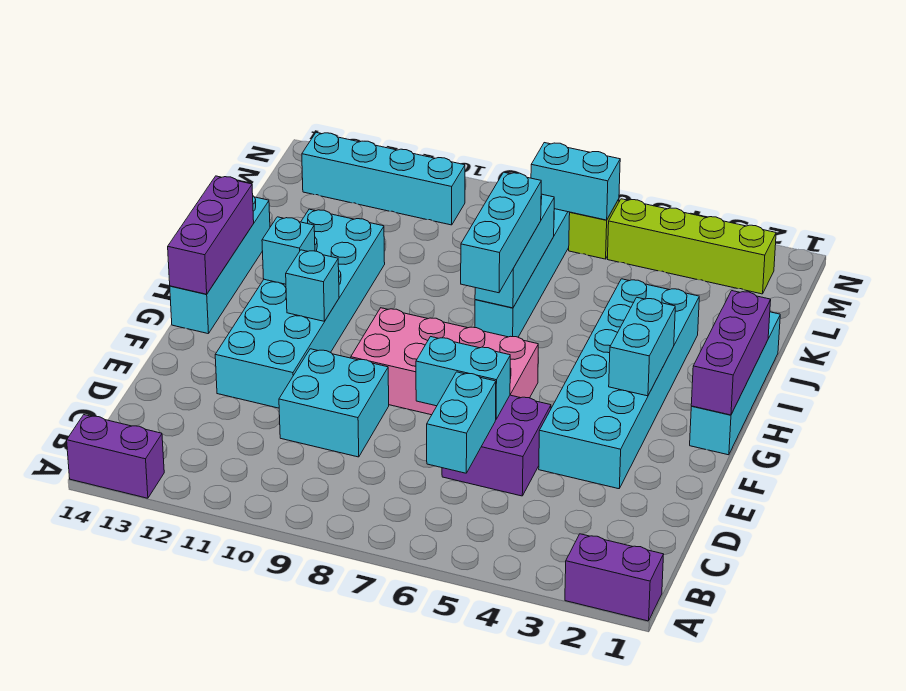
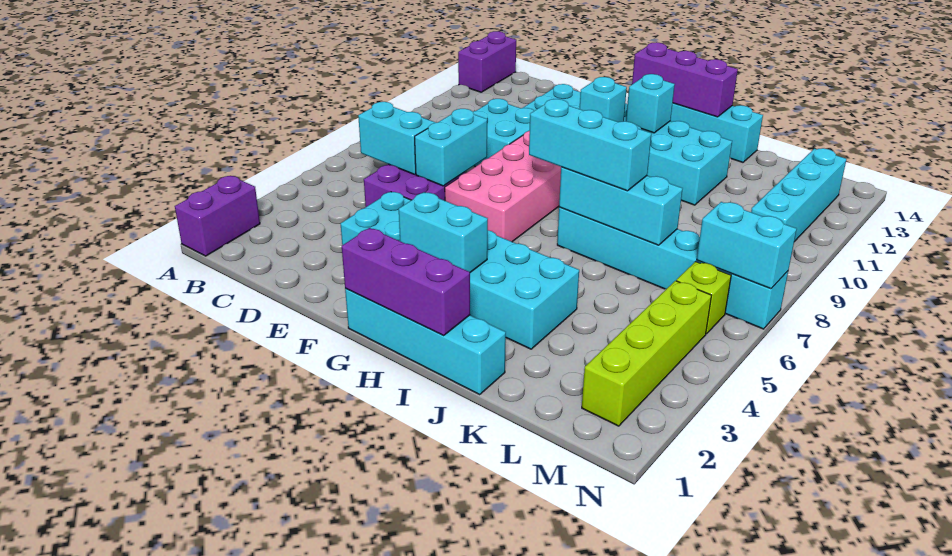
cyan 1x2 brick [531,143,620,220] -> cyan 1x2 brick turned to [697,202,797,289]

